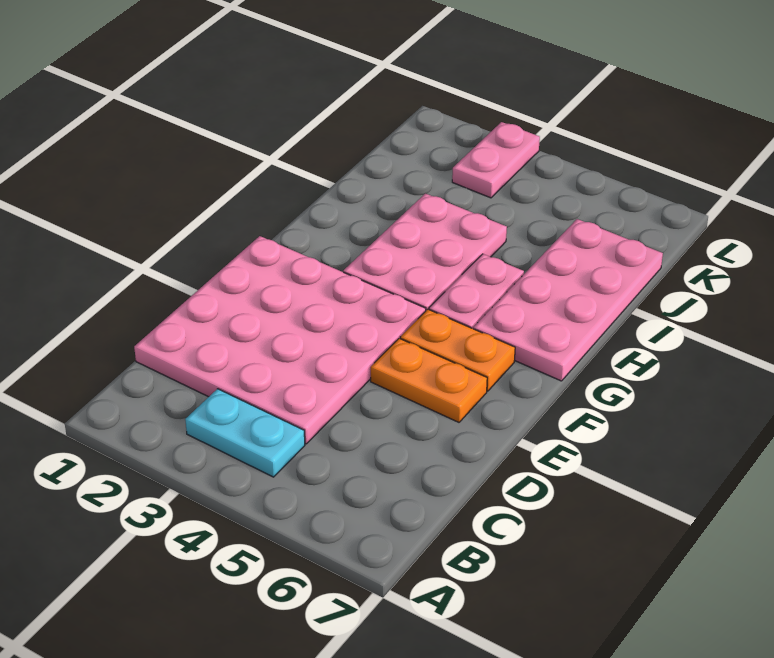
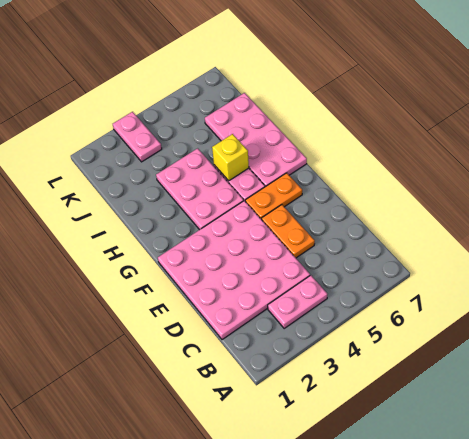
cyan 1x2 plate [185,389,305,477] -> pink 1x2 plate [268,275,327,328]
orange 1x2 plate [371,338,487,422] -> orange 1x2 plate turned to [262,205,315,258]
none -> yellow 1x1 brick [212,134,249,181]

